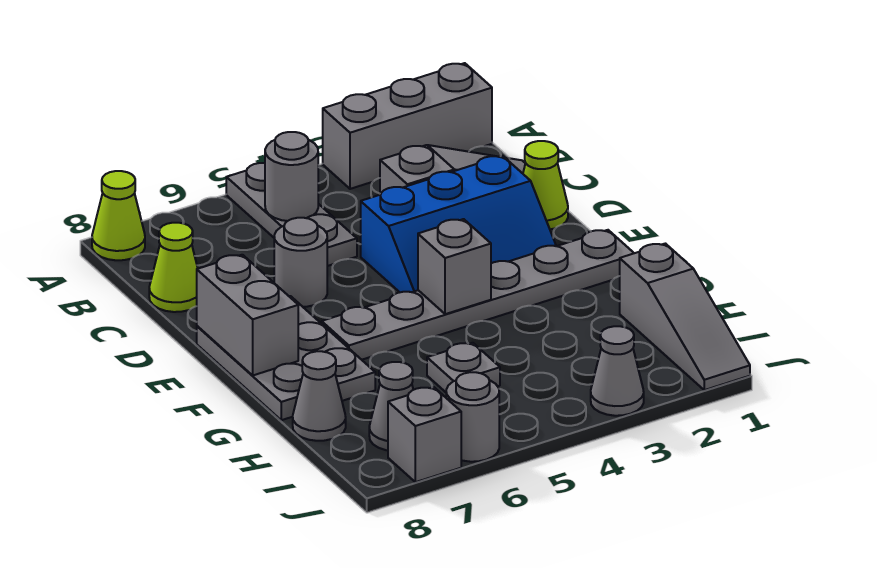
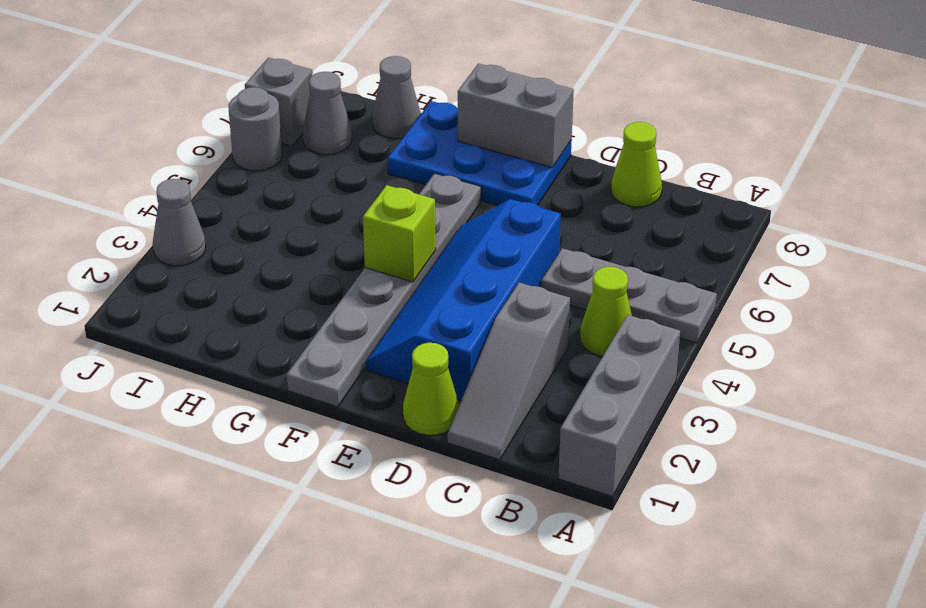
lime 1x1 cone [92,171,145,260] -> lime 1x1 cone moved to [580,267,632,356]
grey 1x1 round brick [265,132,318,221] -> none
blue 2x3 slope [361,156,556,292] -> blue 2x4 slope [366,199,561,401]
grey 1x1 round brick [274,218,327,307] -> none
grey 2x3 plate [197,296,375,420] -> blue 2x3 plate [388,101,572,206]
grey 1x1 brick [418,219,491,314] -> lime 1x1 brick [363,185,436,282]
grey 1x3 slope [620,244,750,390] -> none
grey 1x1 plate [427,343,500,392] -> none

